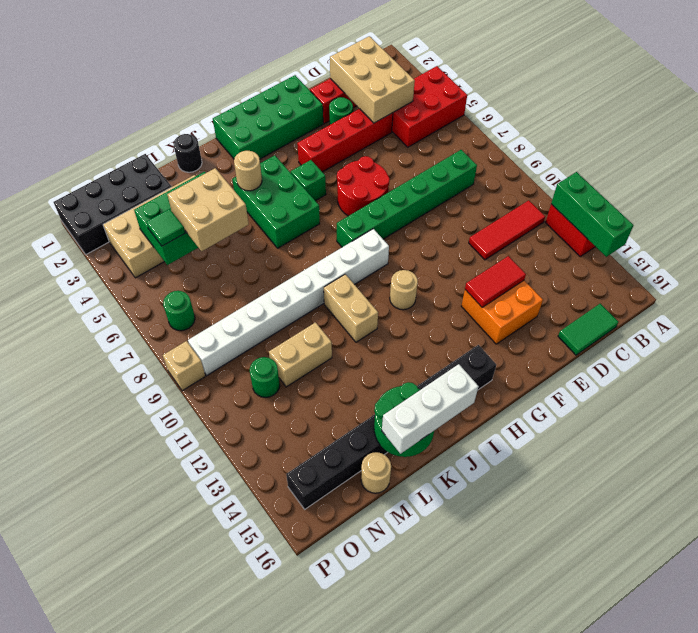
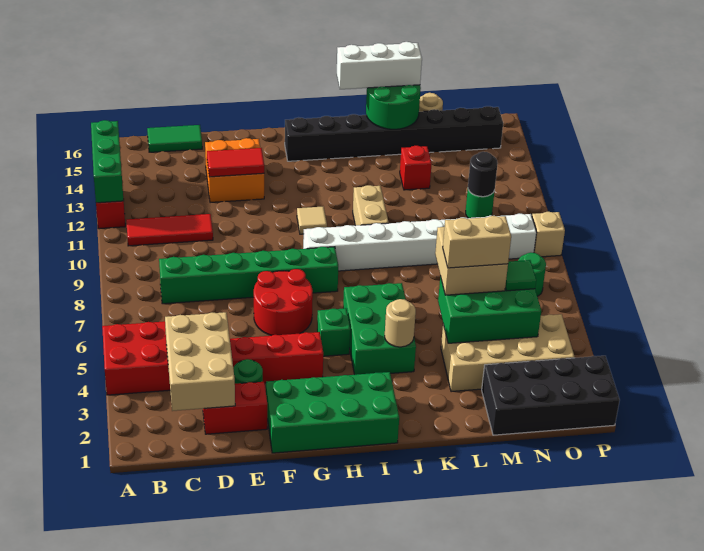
tan 1x1 round brick [390,270,418,310] -> tan 1x1 tile [297,207,327,234]
black 1x1 round brick [174,134,202,172] -> black 1x1 round brick moved to [468,152,498,197]
tan 1x2 brick [269,322,332,387] -> tan 1x2 brick moved to [443,216,511,268]
none -> red 1x1 brick [400,146,432,190]

